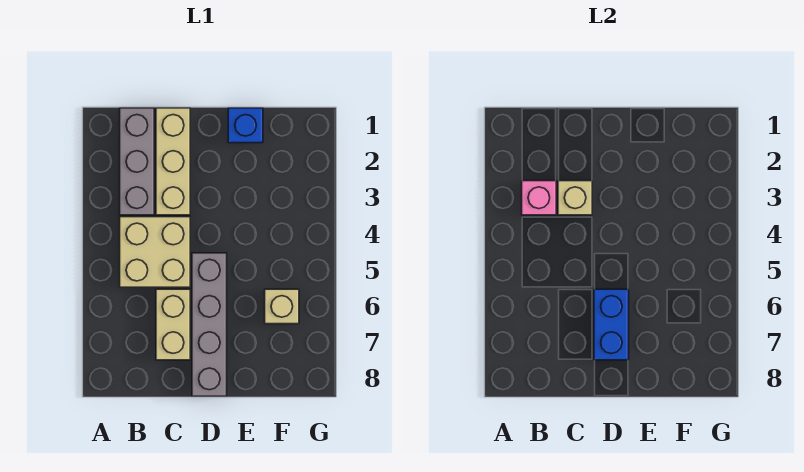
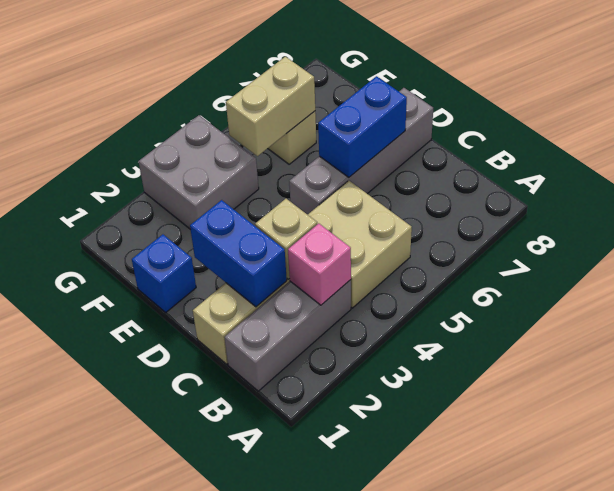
none -> blue 1x2 brick [190,200,287,307]
tan 1x2 brick [156,289,190,360] -> tan 1x2 brick moved to [226,57,315,156]
none -> grey 2x2 brick [139,115,259,229]

